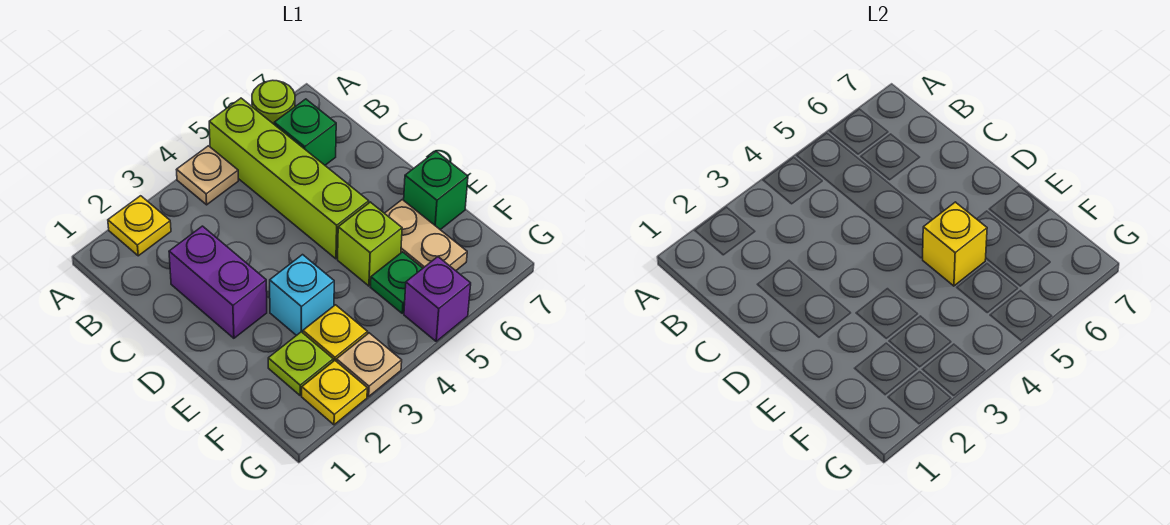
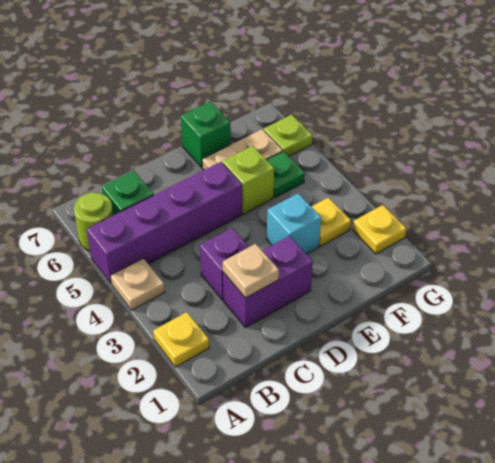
lime 1x4 brick [209,98,369,259] -> purple 1x4 brick [87,162,242,283]
yellow 1x1 brick [923,202,987,286] -> none
lime 1x1 plate [268,332,333,395] -> lime 1x1 plate moved to [264,115,312,156]
tan 1x1 plate [337,333,402,397] -> tan 1x1 plate moved to [223,244,279,298]
purple 1x1 brick [404,257,471,341] -> purple 1x1 brick moved to [200,228,249,300]

